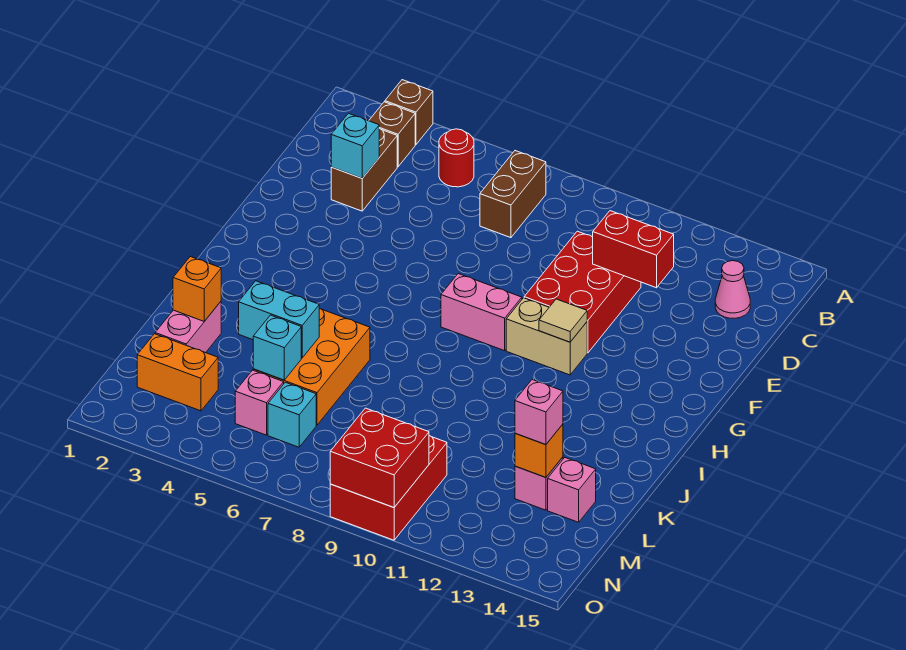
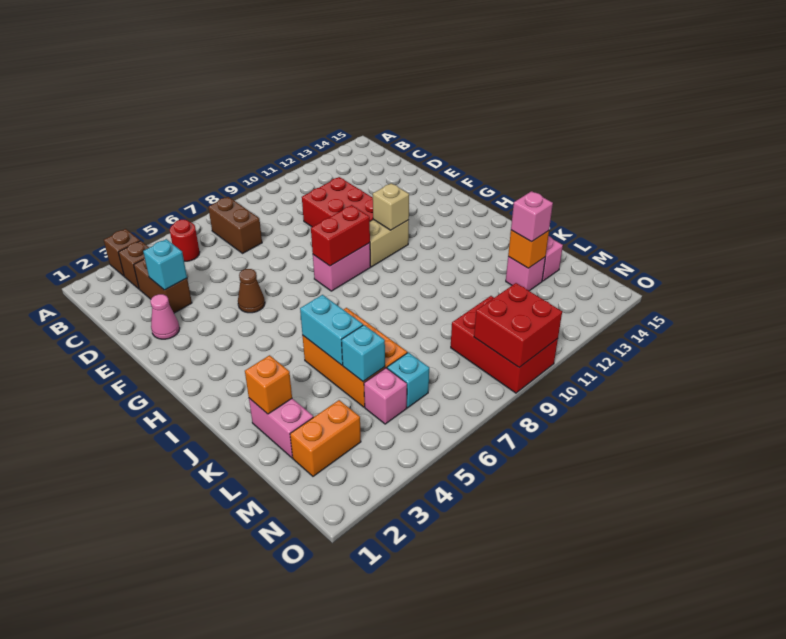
pink 1x1 cone [715,261,750,318] -> pink 1x1 cone moved to [150,294,180,339]
red 1x2 brick [593,211,674,288] -> red 1x2 brick moved to [311,205,370,266]
none -> brown 1x1 cone [238,269,265,313]
tan 1x1 tile [539,299,587,342] -> tan 1x1 brick [373,183,409,230]
cyan 1x2 brick [239,281,319,358] -> cyan 1x2 brick turned to [300,295,363,365]

